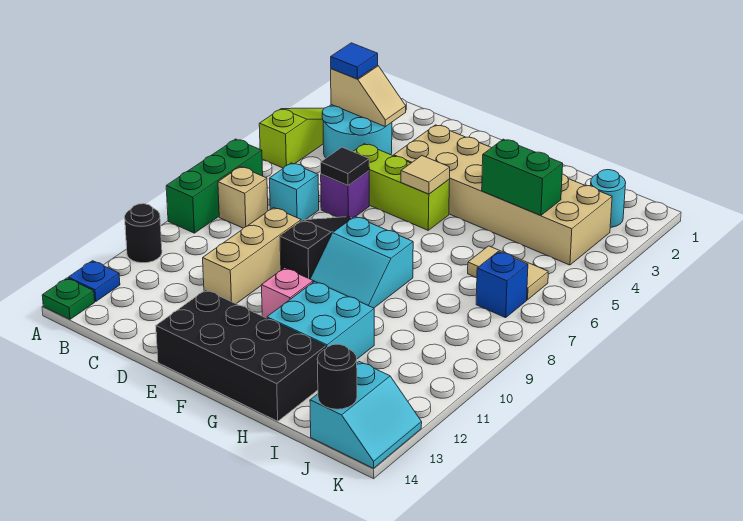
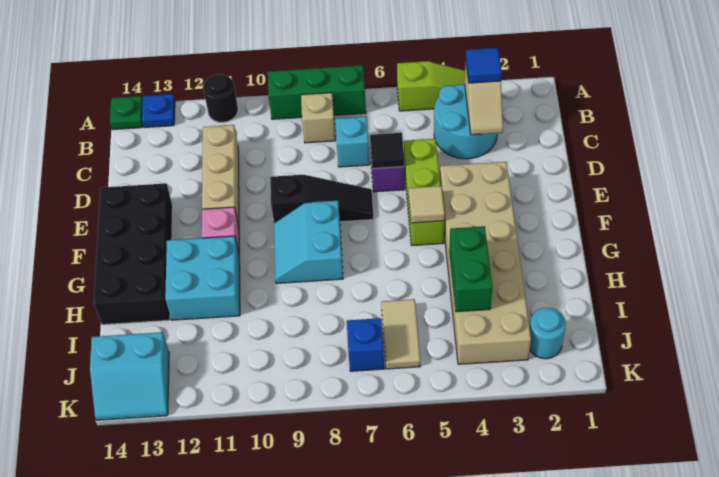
tan 1x3 brick [203,208,301,304] -> tan 1x3 brick turned to [202,125,239,226]
black 1x1 round brick [317,344,357,409] -> none

